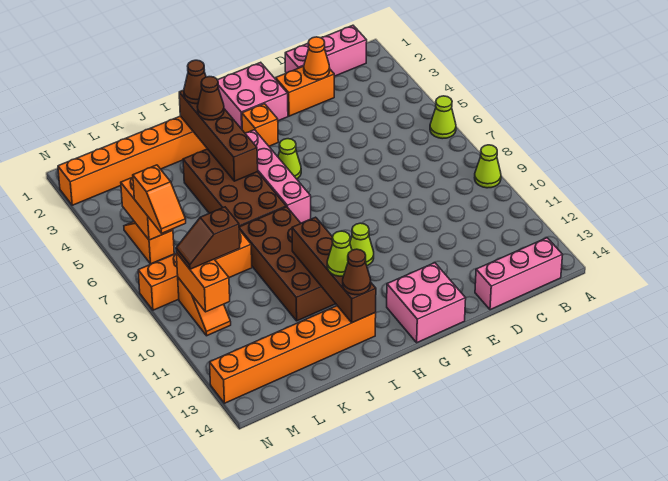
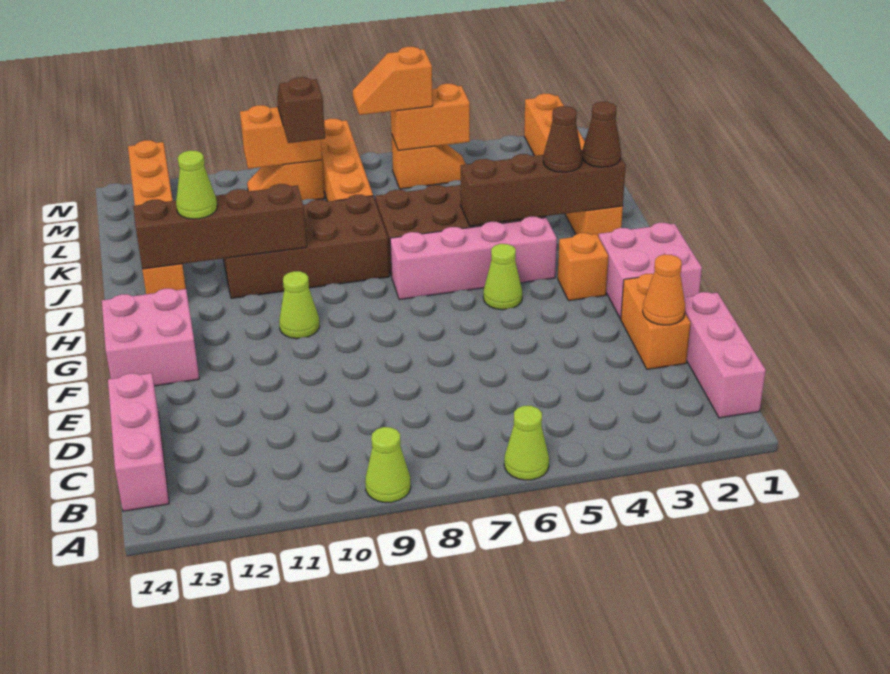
brown 1x1 cone [343,249,371,295] -> none

